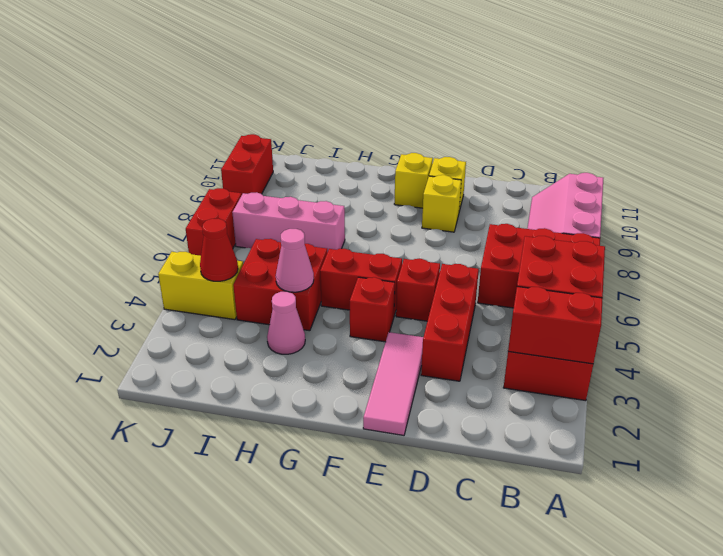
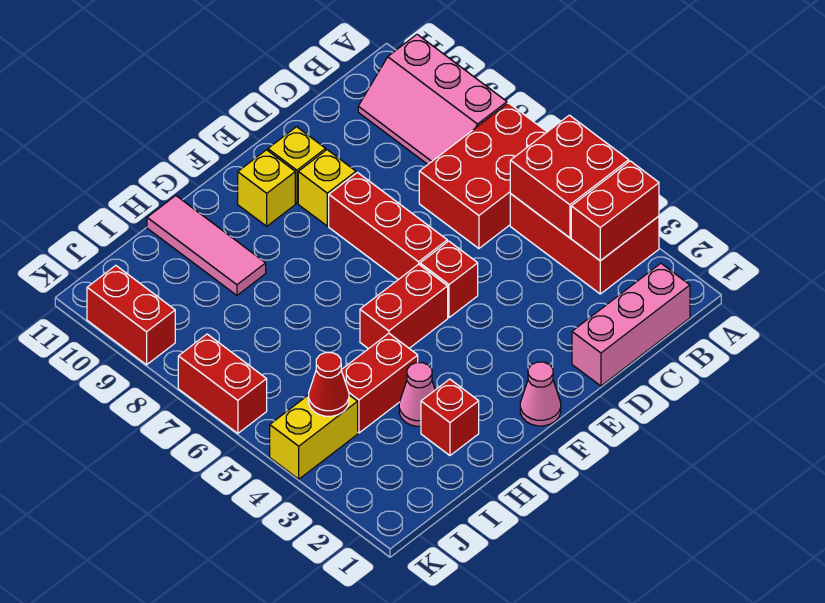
red 1x3 brick [421,264,479,381] -> red 1x3 brick moved to [329,173,447,280]
pink 1x3 tile [363,332,423,435] -> pink 1x3 tile moved to [147,196,266,295]
red 1x1 brick [350,277,395,342] -> red 1x1 brick moved to [421,379,479,455]
red 2x2 brick [233,239,327,331] -> red 1x2 brick [341,333,418,433]
pink 1x1 cone [276,229,314,292] -> pink 1x1 cone moved to [520,362,561,426]
pink 1x3 brick [232,192,345,252] -> pink 1x3 brick moved to [572,263,690,386]

